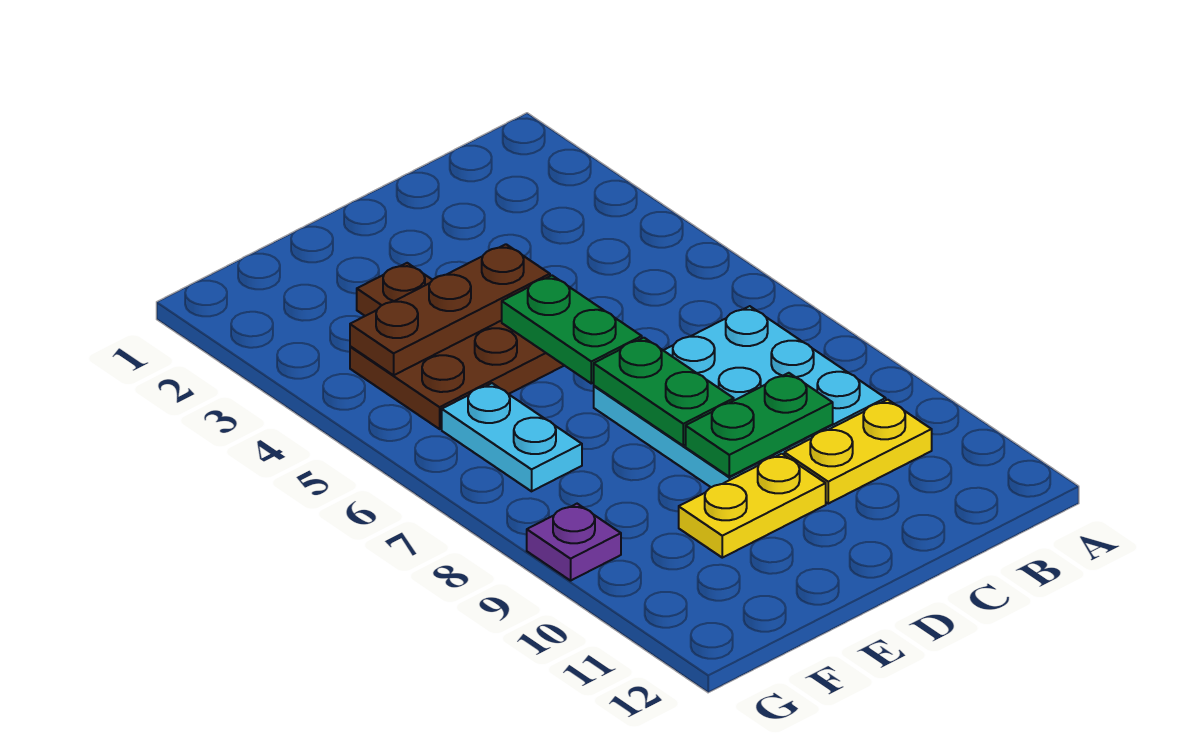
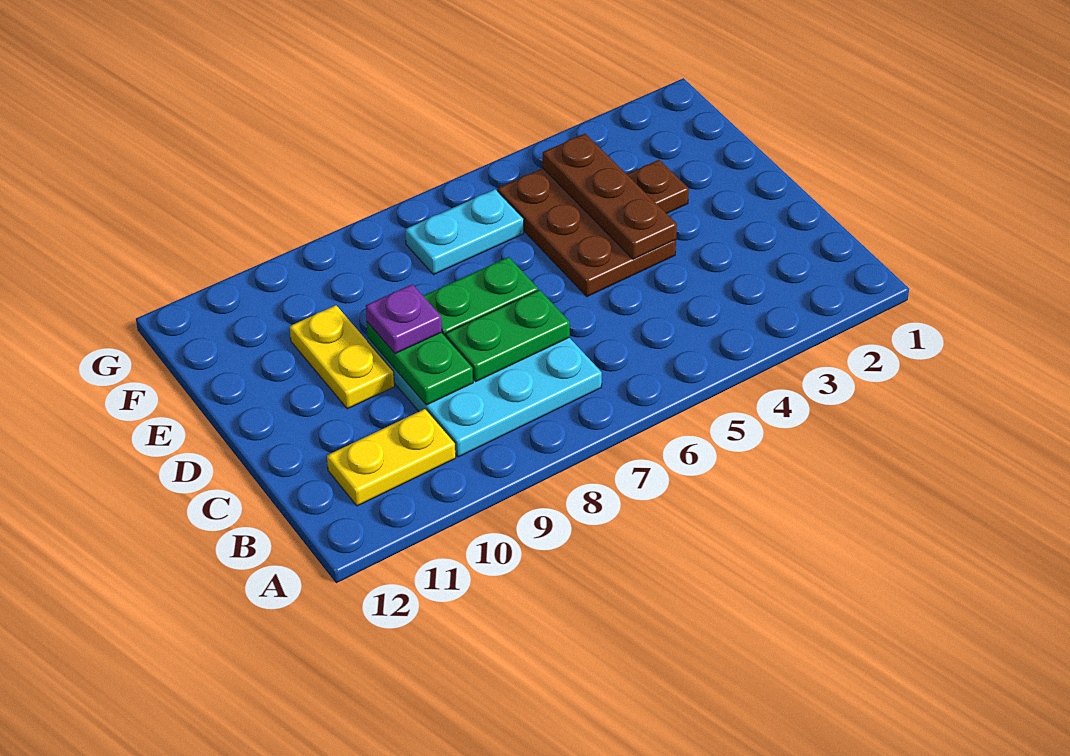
yellow 1x2 plate [784,400,932,504] -> yellow 1x2 plate turned to [327,409,456,506]
green 1x2 plate [502,276,642,383] -> green 1x2 plate moved to [446,290,570,381]
purple 1x1 plate [527,504,621,581] -> purple 1x1 plate moved to [366,284,442,354]

